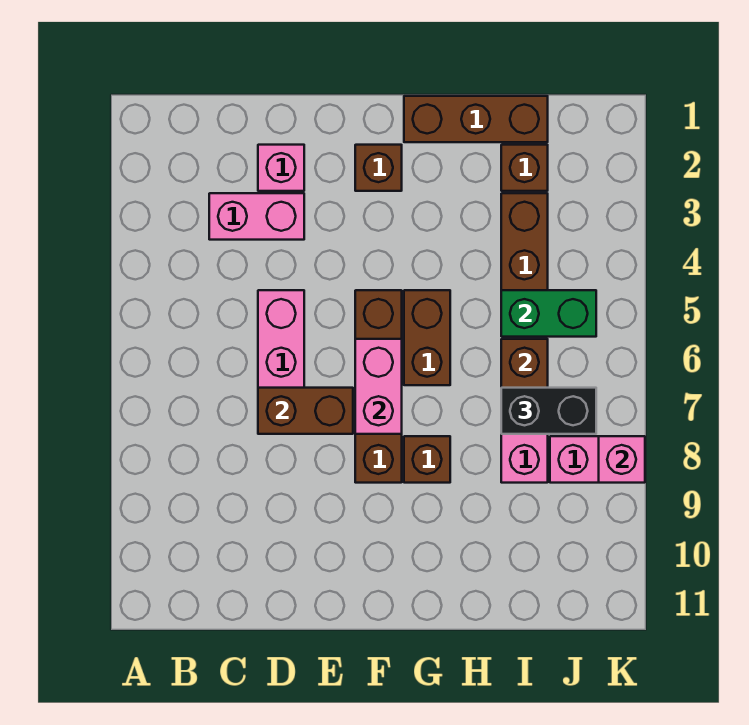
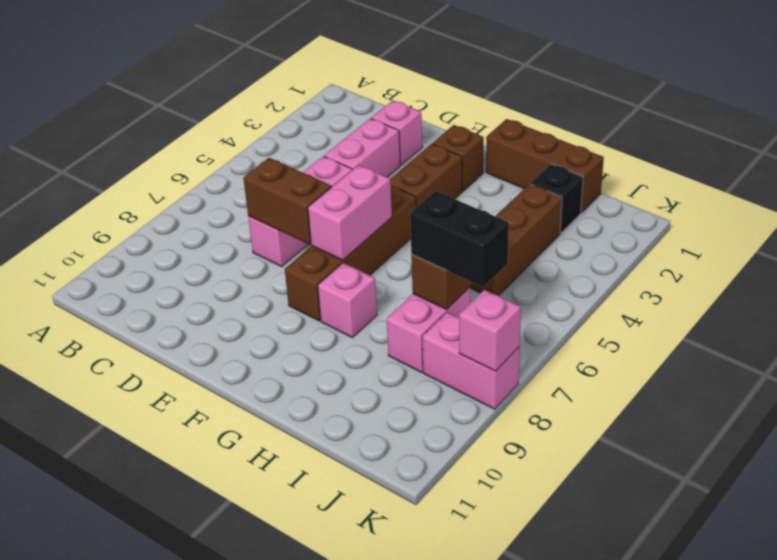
pink 1x2 brick [209,193,304,240] -> pink 1x2 brick turned to [324,118,400,177]
brown 1x2 brick [404,290,450,385] -> brown 1x2 brick moved to [390,144,462,207]
brown 1x1 brick [404,436,450,483] -> pink 1x1 brick [318,263,377,338]
brown 1x1 brick [501,145,548,191] -> black 1x1 brick [531,164,583,233]
green 1x2 brick [501,290,596,337] -> none

